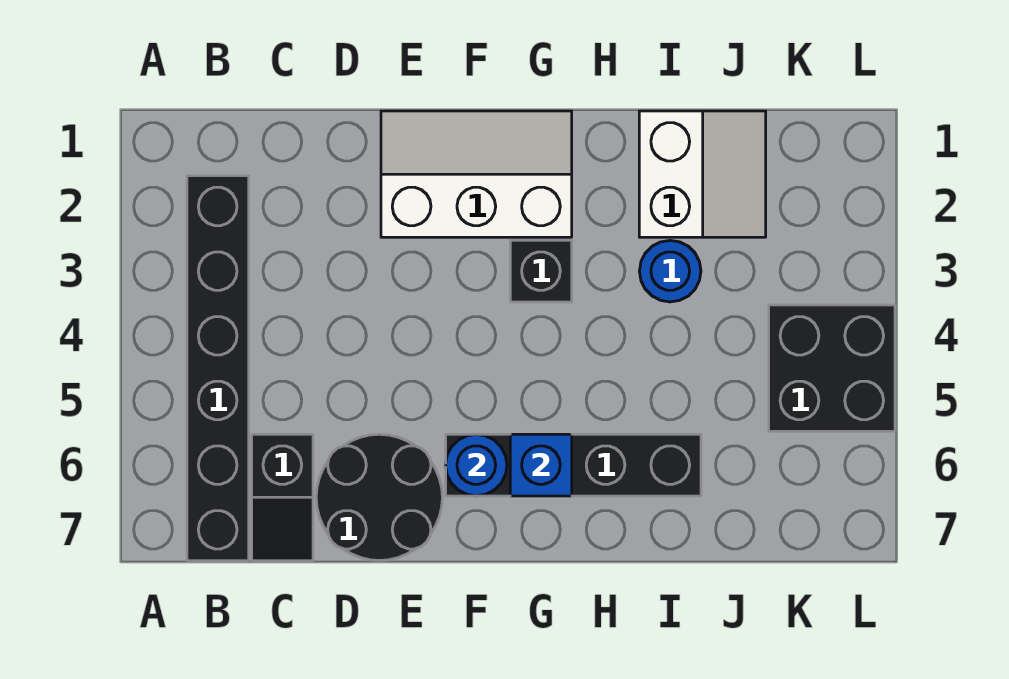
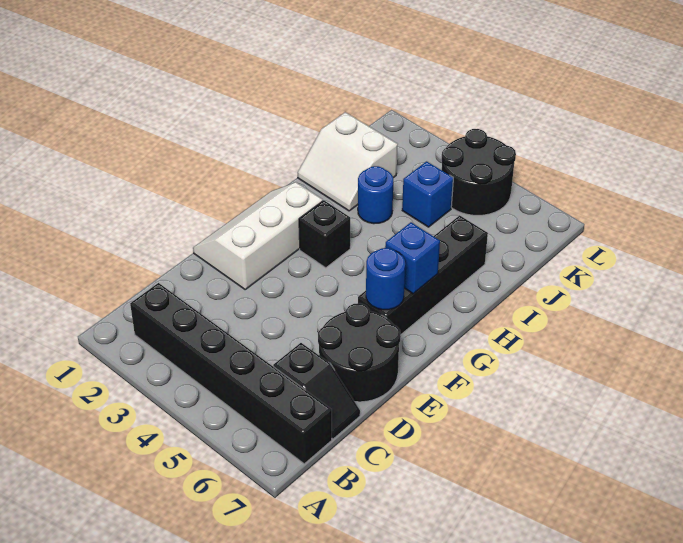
white 2x2 slope [639,111,766,237] -> white 2x2 slope turned to [298,112,398,211]
none -> blue 1x1 brick [402,161,453,227]
black 2x2 brick [769,305,895,431] -> black 2x2 round brick [442,129,516,215]

